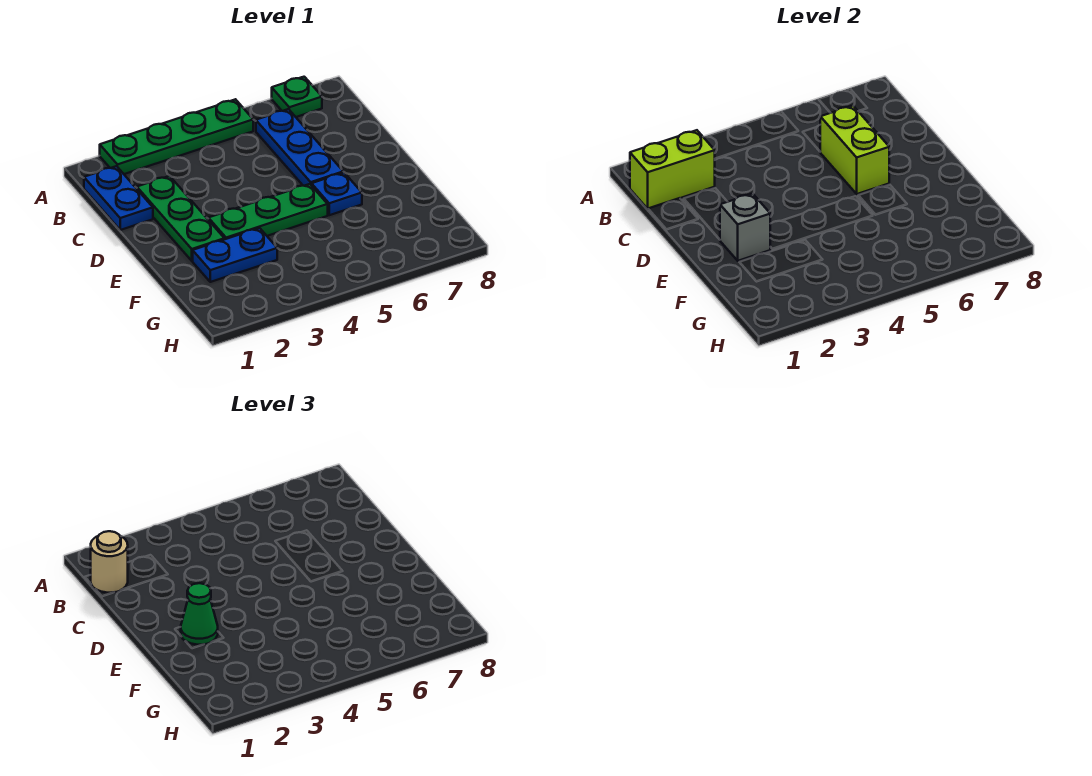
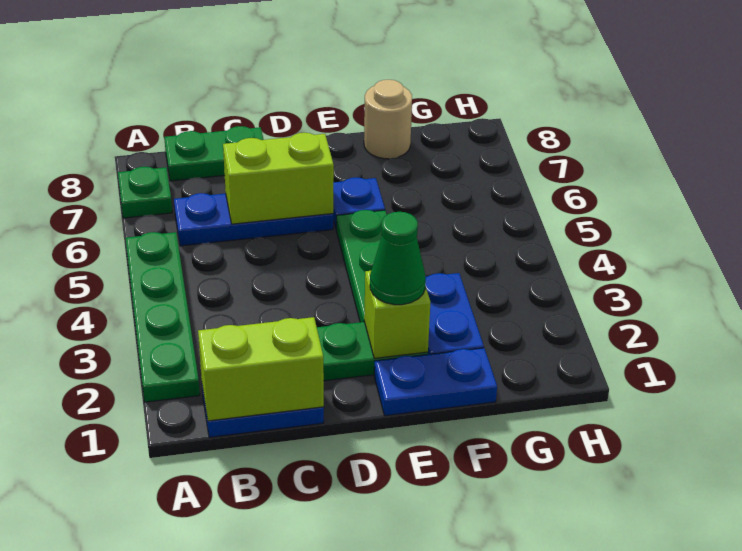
lime 1x2 brick [630,130,715,209] -> lime 1x2 brick turned to [198,317,324,421]
tan 1x1 round brick [91,531,128,593] -> tan 1x1 round brick moved to [364,80,412,159]
none -> green 1x2 plate [164,126,264,181]
none -> blue 1x2 plate [374,348,497,416]
grey 1x1 brick [720,194,770,261] -> lime 1x1 brick [364,271,430,358]

